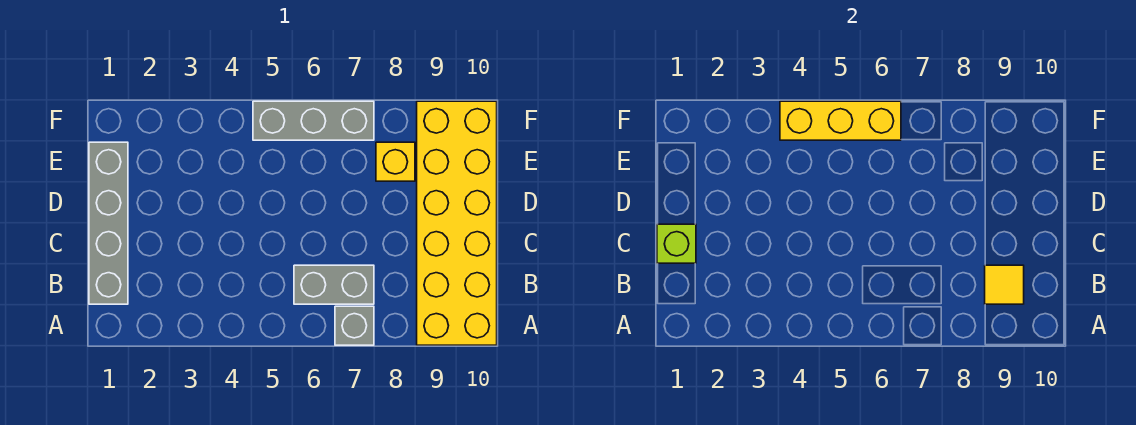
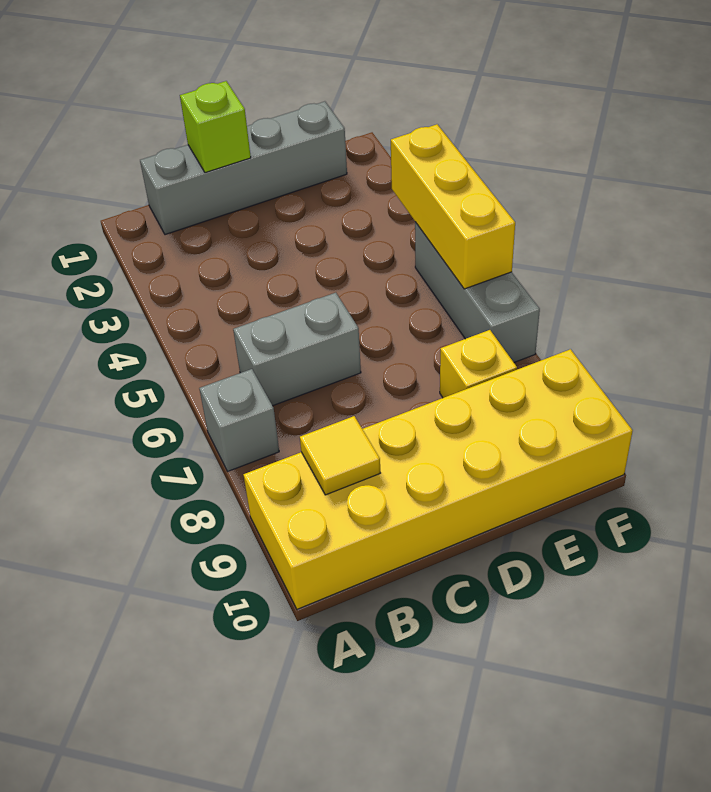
grey 1x2 brick [294,265,374,304] -> grey 1x2 brick turned to [233,293,361,406]

